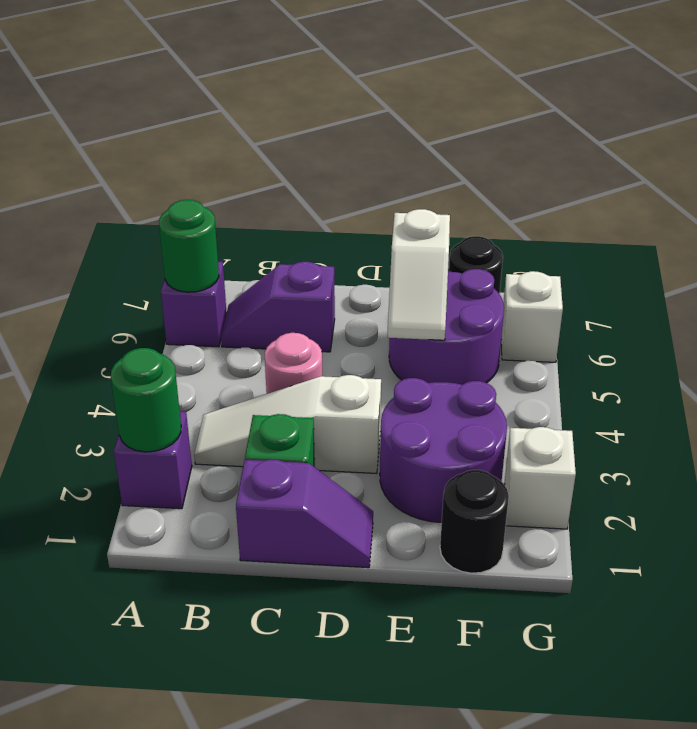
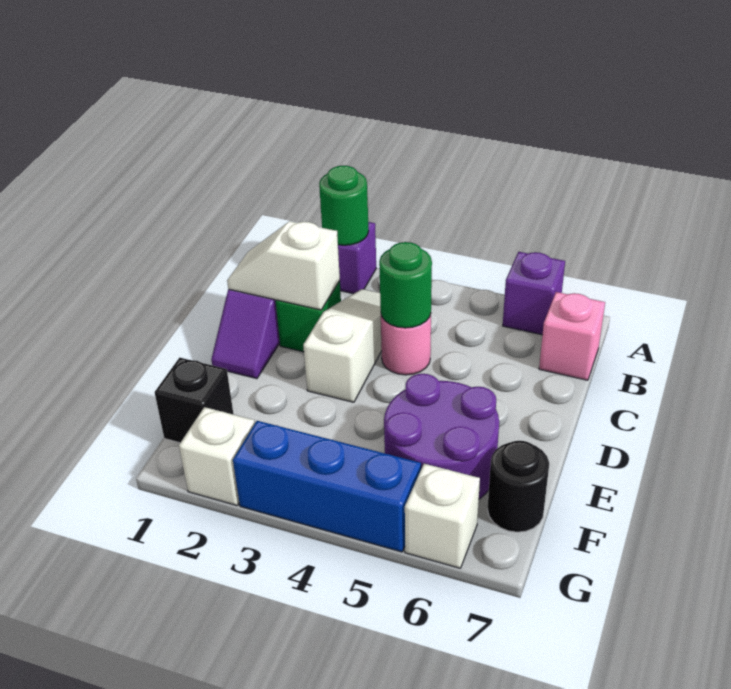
green 1x1 round brick [159,200,219,292] -> green 1x1 round brick moved to [379,242,432,328]
purple 1x2 slope [221,262,335,352] -> none
none -> pink 1x1 brick [539,292,605,380]
purple 2x2 round brick [380,378,507,522] -> none
white 1x2 slope [388,209,450,340] -> white 1x2 slope moved to [227,221,340,310]
black 1x1 round brick [440,470,509,573] -> black 1x1 brick [155,358,233,443]
none -> blue 1x3 brick [233,421,421,552]

